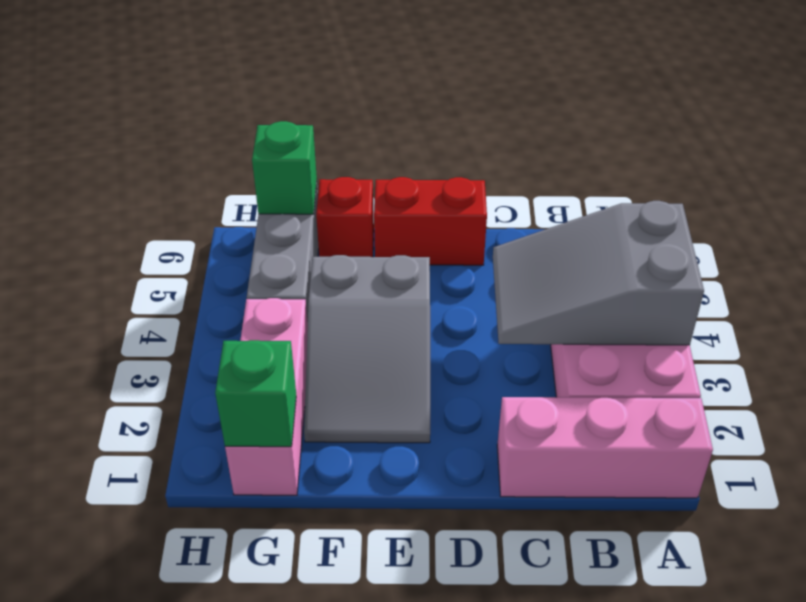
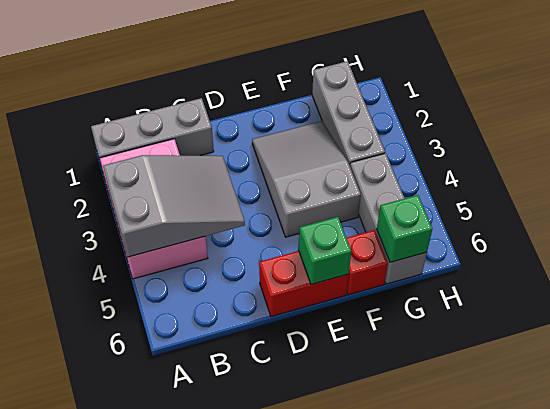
pink 1x3 brick [497,397,713,498] -> grey 1x3 brick [91,98,214,172]
pink 1x3 brick [225,298,308,495] -> grey 1x3 brick [312,61,385,166]
green 1x1 brick [215,340,296,447] -> green 1x1 brick moved to [299,217,351,284]

